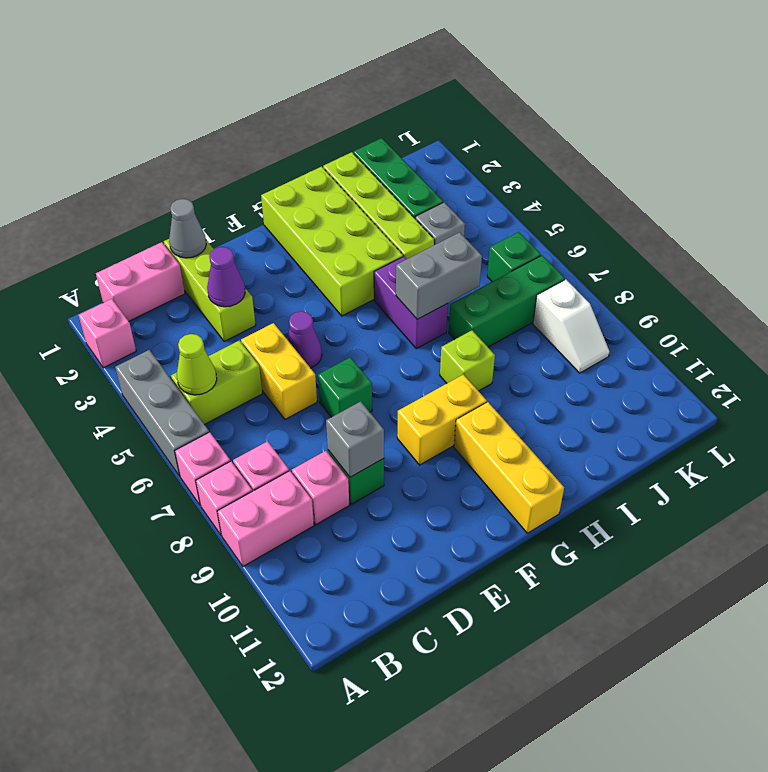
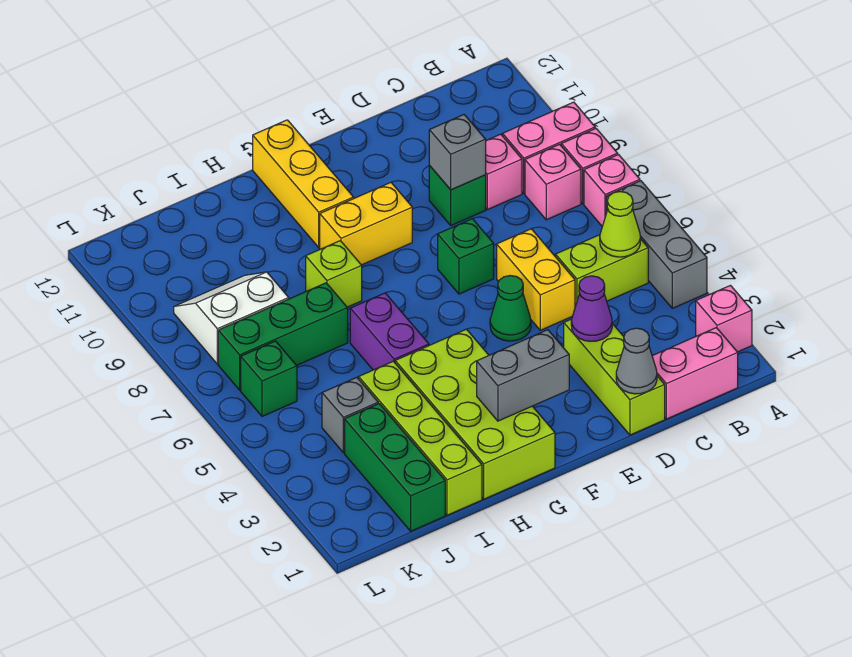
purple 1x1 cone [287,311,322,368] -> green 1x1 cone [490,276,531,341]
grey 1x2 brick [396,232,482,319] -> grey 1x2 brick moved to [477,330,569,421]
white 1x2 slope [533,279,609,373] -> white 2x2 slope [174,272,289,364]

